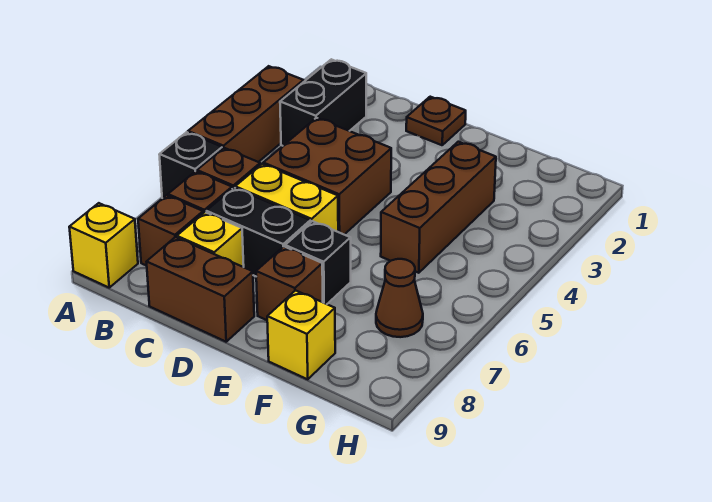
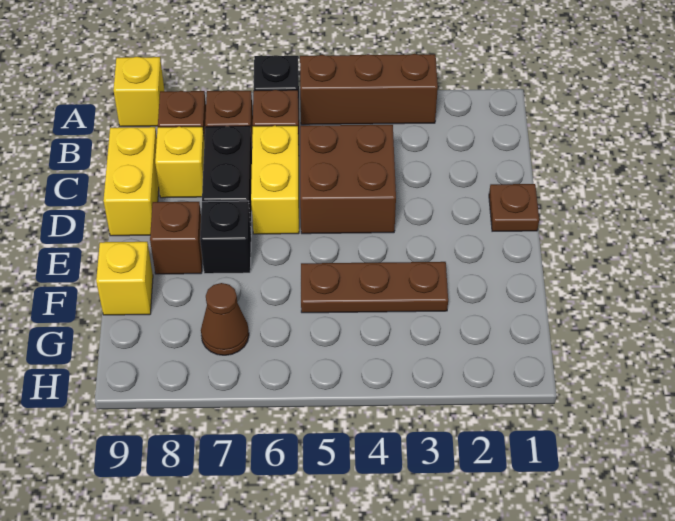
black 1x2 brick [280,59,366,146] -> none
brown 1x2 brick [147,237,254,342] -> yellow 1x2 brick [103,127,159,236]
brown 1x3 brick [381,142,496,273] -> brown 1x3 plate [301,262,448,313]

